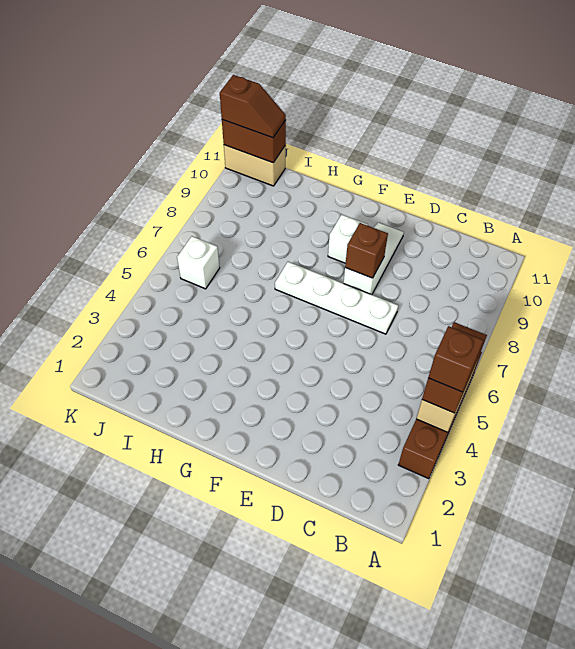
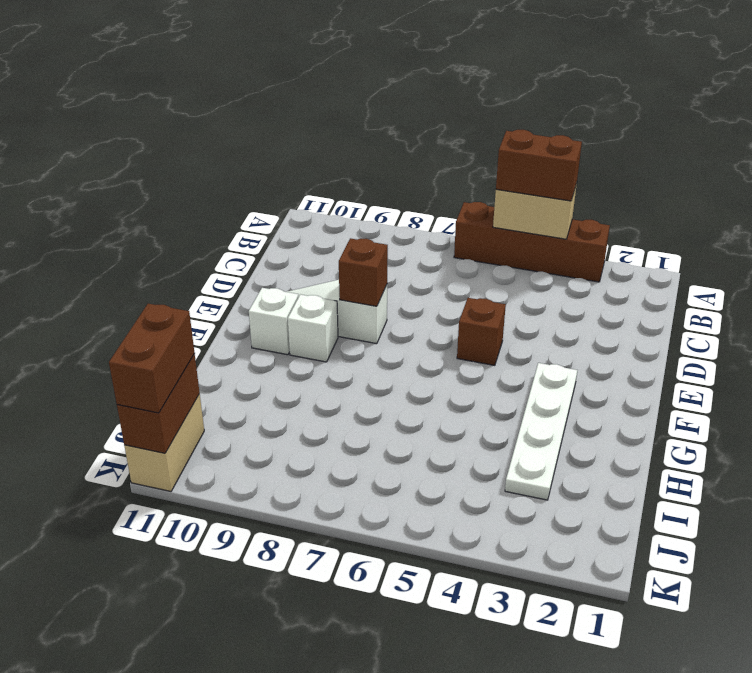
brown 1x1 brick [428,326,483,392] -> brown 1x1 brick moved to [457,298,506,365]
white 1x4 plate [275,262,398,334] -> white 1x4 plate moved to [505,363,577,500]
white 1x1 brick [177,236,220,289] -> white 1x1 brick moved to [249,288,299,355]
brown 1x2 slope [220,75,286,138] -> brown 1x2 brick [109,304,194,413]

